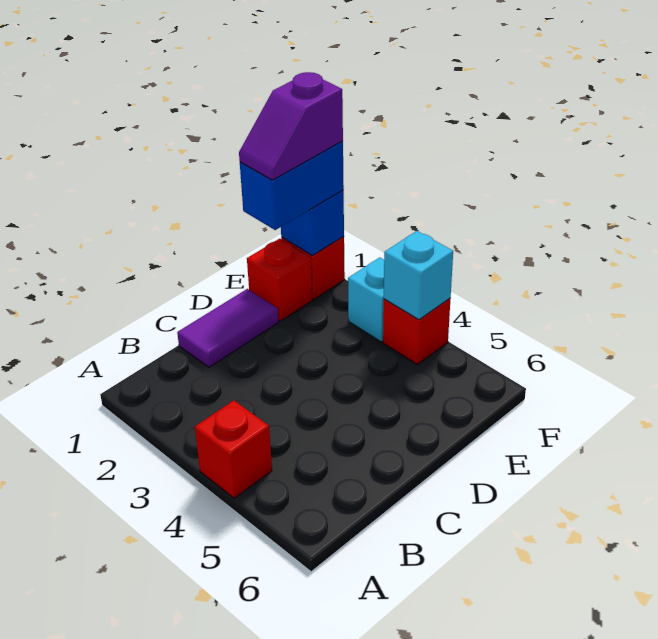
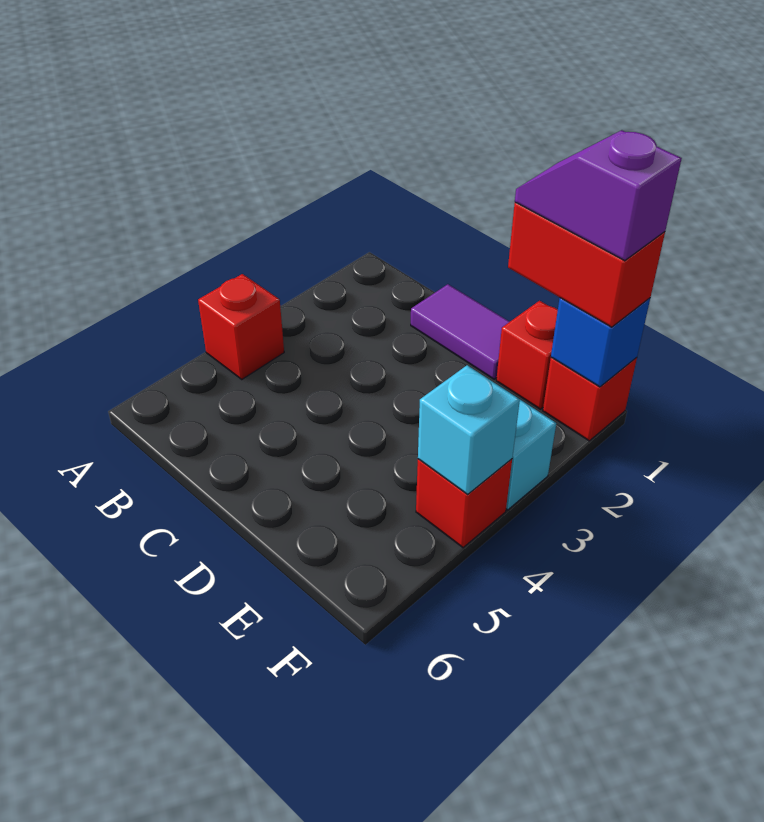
blue 1x2 brick [240,141,344,230] -> red 1x2 brick [508,202,665,327]

